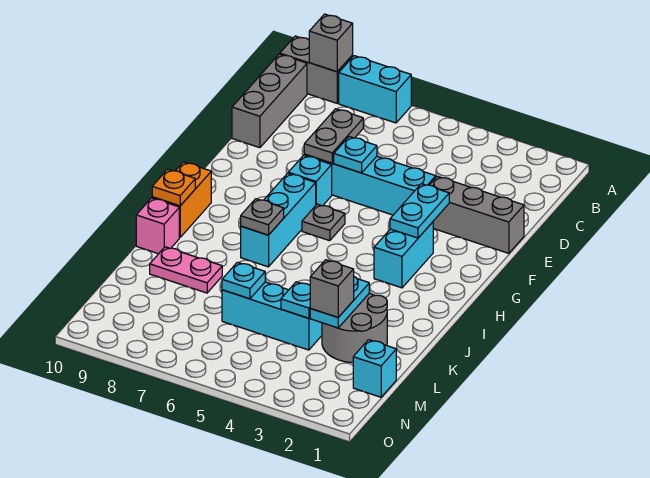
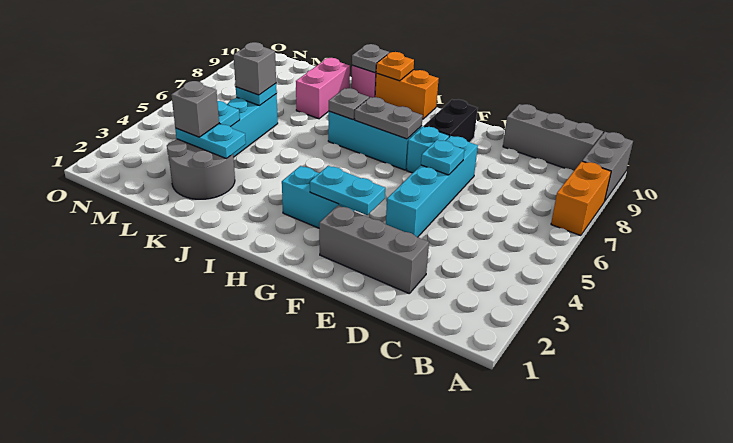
cyan 1x2 brick [339,56,411,123] -> orange 1x2 brick [551,161,611,236]
grey 1x1 brick [309,14,353,72] -> grey 1x1 brick moved to [234,42,276,95]
grey 1x2 plate [304,109,363,163] -> grey 1x2 plate moved to [355,97,423,139]
grey 1x3 brick [430,176,524,253] -> grey 1x3 brick turned to [319,205,429,293]
none -> black 1x2 brick [424,99,478,142]
grey 1x1 plate [302,204,345,241] -> grey 1x1 plate moved to [352,44,389,73]
pink 1x2 plate [150,247,222,293] -> pink 1x2 brick [296,58,350,119]
cyan 1x1 brick [353,340,396,397] -> none

